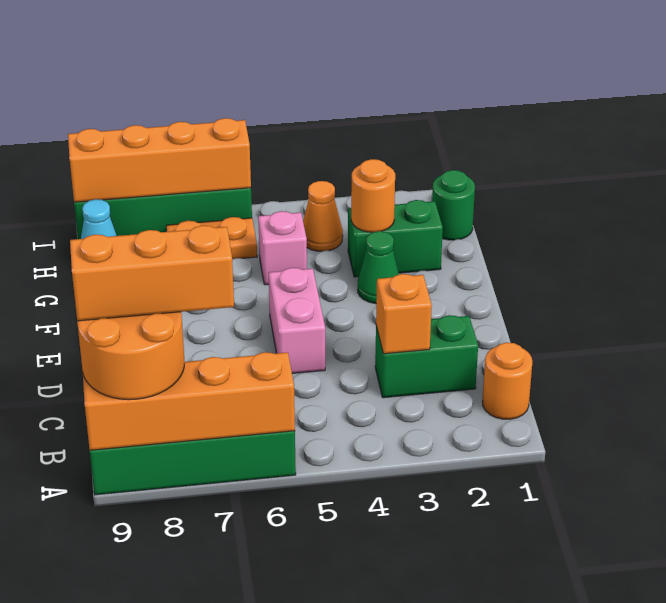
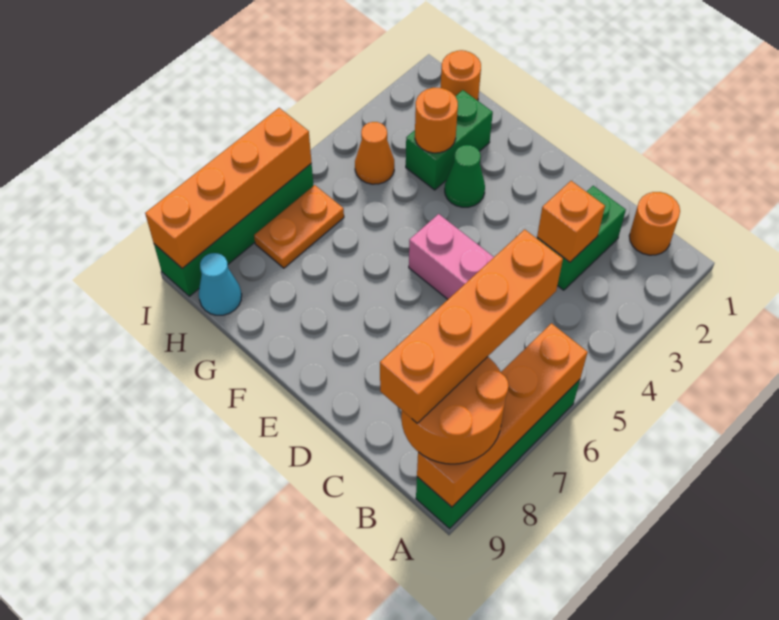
orange 1x3 brick [70,226,234,321] -> orange 1x4 brick [380,229,563,423]
pink 1x1 brick [258,211,307,285] -> none
green 1x1 round brick [432,170,475,240] -> orange 1x1 round brick [441,50,481,101]

